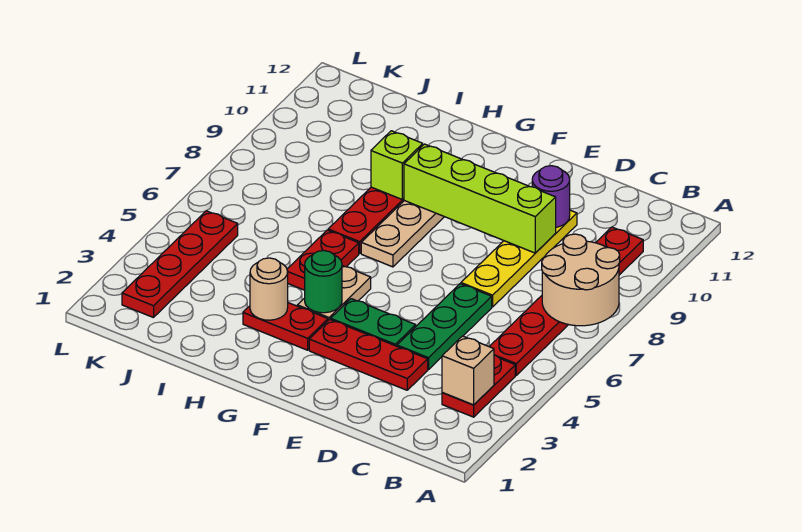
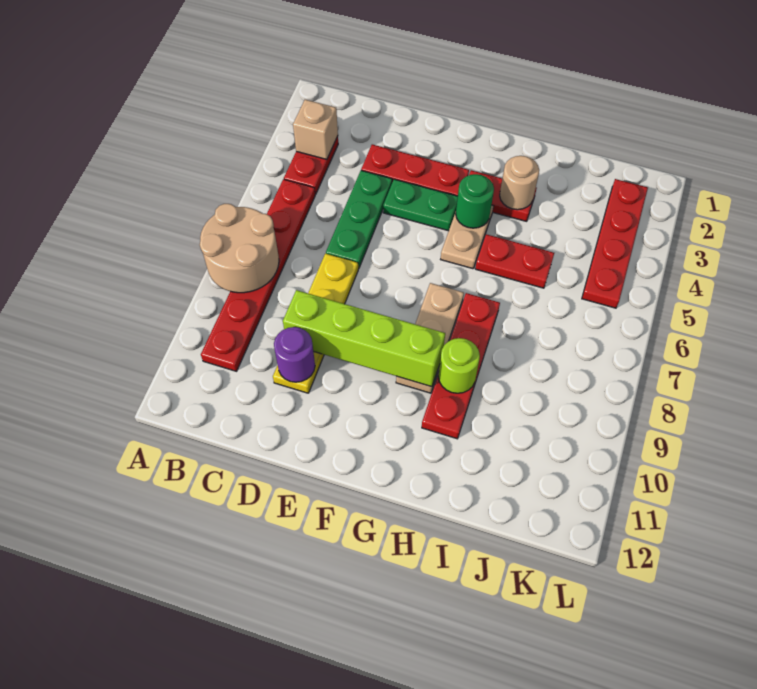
red 1x2 plate [287,230,359,290] -> red 1x2 plate turned to [475,234,554,288]
lime 1x1 brick [371,131,423,200] -> lime 1x1 round brick [438,338,480,393]

